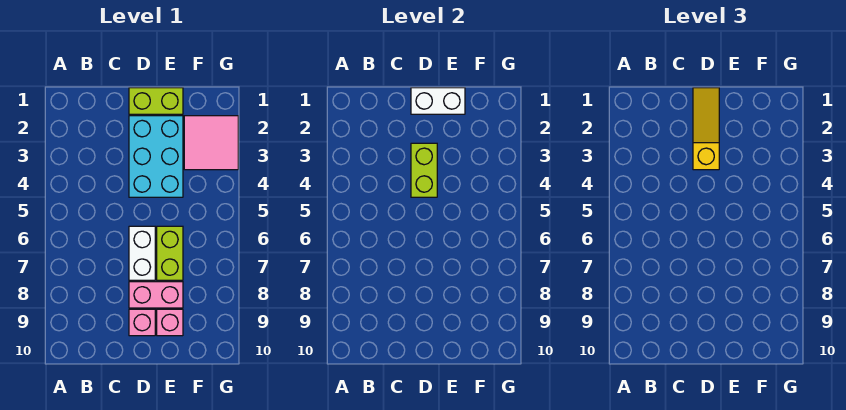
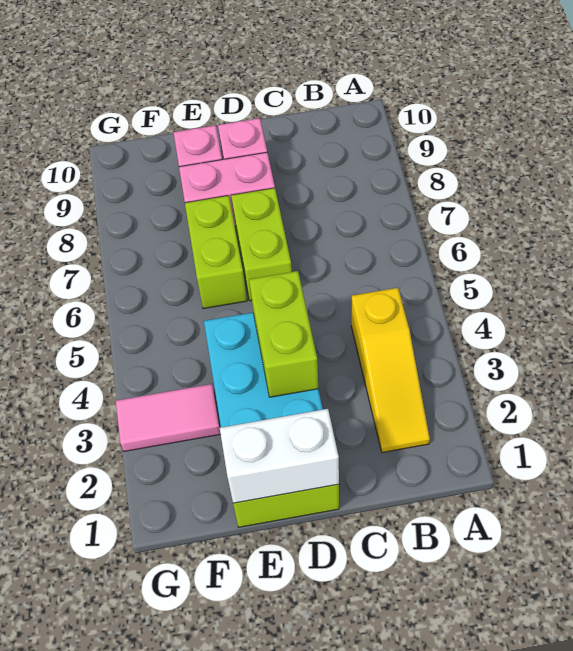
yellow 1x3 slope [693,88,719,170] -> yellow 1x3 slope moved to [351,288,430,452]
white 1x2 brick [129,226,155,280] -> lime 1x2 brick [231,188,292,301]
pink 2x2 tile [184,116,238,170] -> pink 1x2 tile [116,384,220,451]

